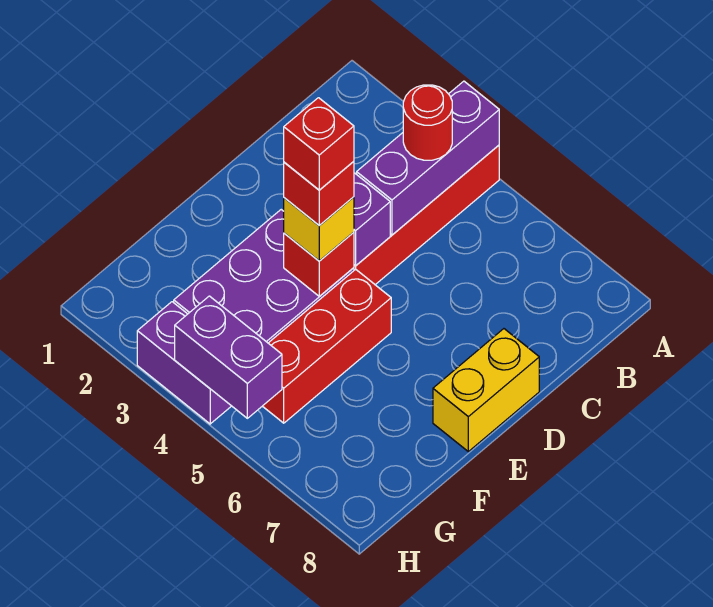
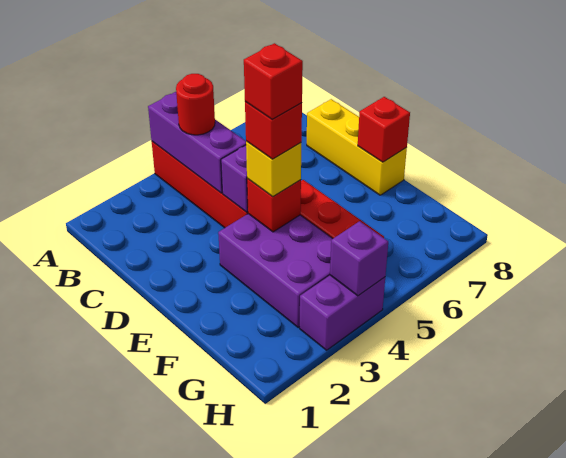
yellow 1x2 brick [433,329,539,452] -> yellow 1x3 brick [307,99,407,195]
none -> red 1x1 brick [358,97,410,162]
purple 1x2 brick [175,296,282,418] -> purple 1x1 brick [330,221,388,296]

